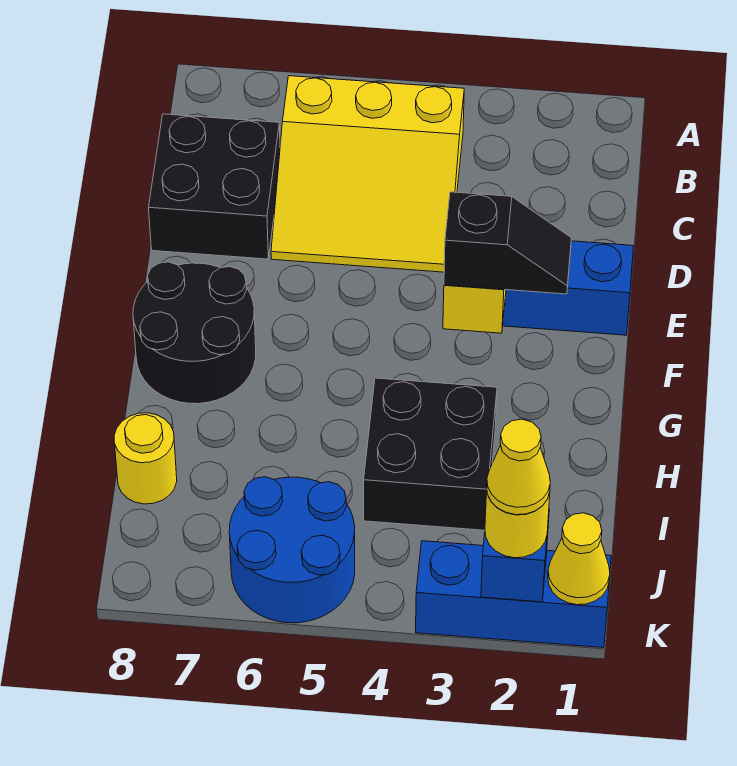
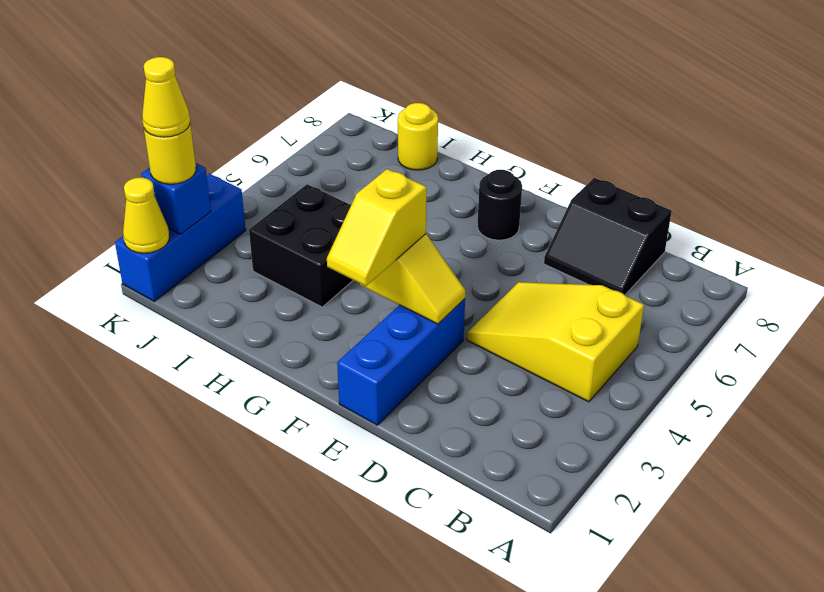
yellow 3x3 slope [271,76,464,272] -> yellow 2x3 slope [467,282,644,402]
black 2x2 brick [149,114,280,259] -> black 2x2 slope [544,178,672,295]
black 1x2 slope [444,192,571,294] -> yellow 1x2 slope [327,169,426,286]
black 2x2 round brick [133,262,256,404] -> black 1x1 round brick [477,170,522,240]
blue 2x2 round brick [229,477,355,623] -> none

